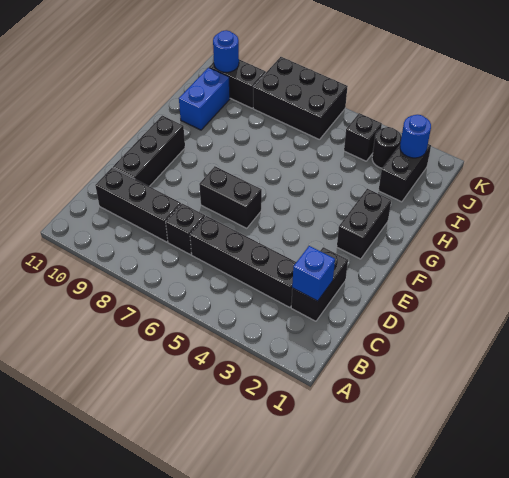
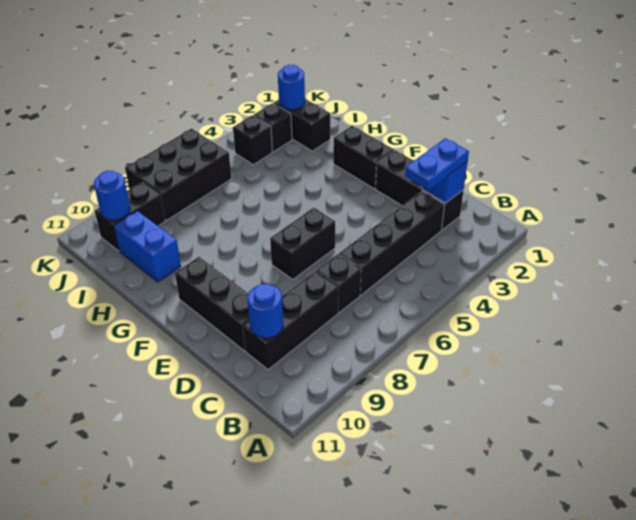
black 1x2 brick [291,247,348,321] -> black 1x3 brick [375,150,464,230]
none -> blue 1x2 plate [405,138,469,190]
none -> blue 1x1 round brick [247,284,283,338]
black 1x1 round brick [372,127,402,168] -> black 1x1 brick [254,103,292,152]

